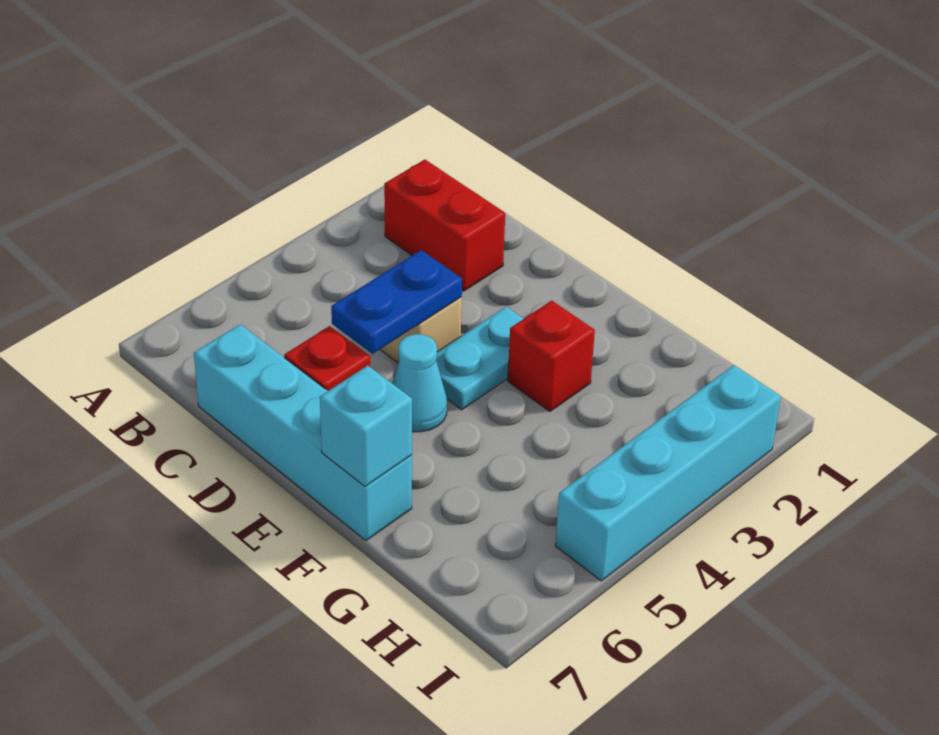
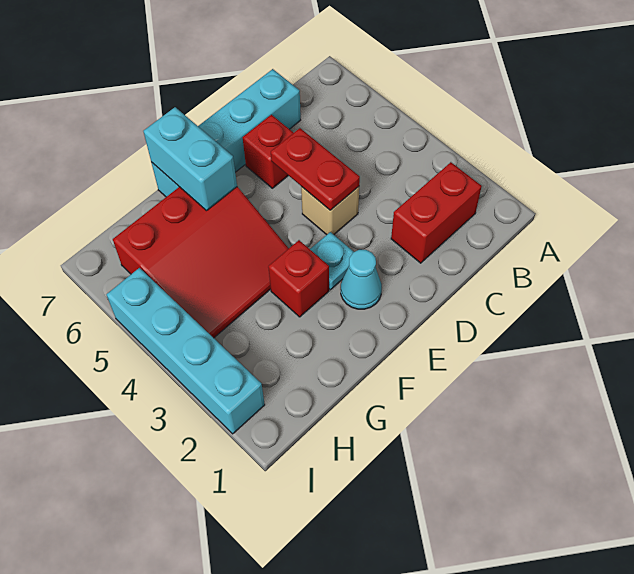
blue 1x2 plate [331,250,462,354] -> red 1x2 plate [271,128,360,210]
cyan 1x2 plate [436,307,524,410] -> cyan 1x1 plate [310,232,354,290]
cyan 1x1 cone [392,334,447,432] -> cyan 1x1 cone moved to [341,250,382,309]
none -> red 3x3 slope [113,187,289,338]
cyan 1x1 brick [320,366,412,486] -> cyan 1x2 brick [143,107,237,211]

